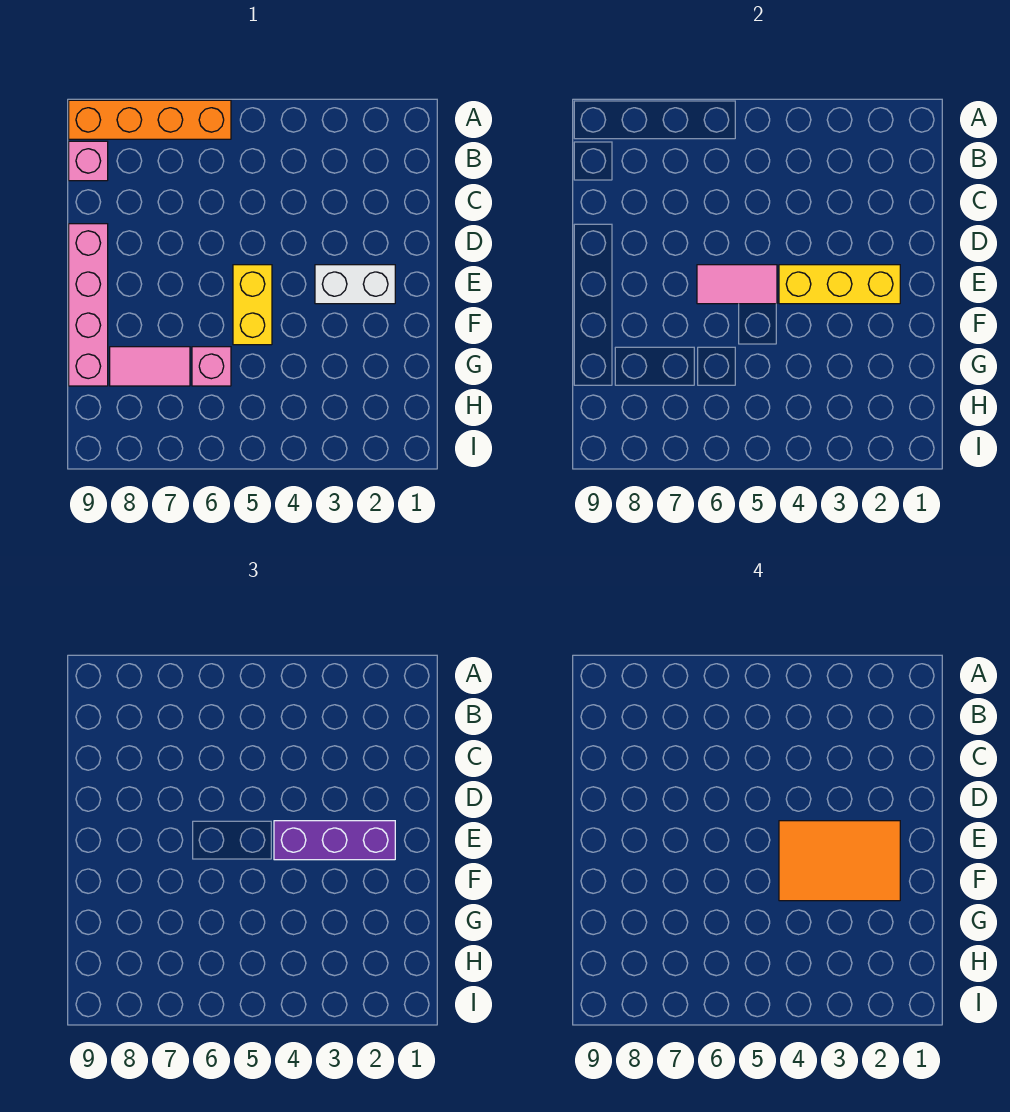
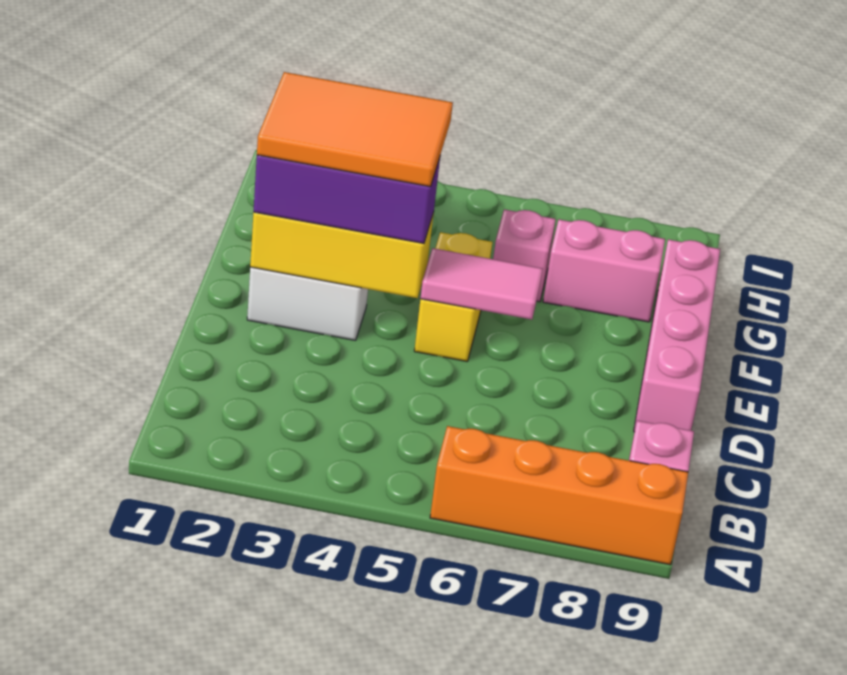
pink 1x2 tile [110,347,190,386] -> pink 1x2 brick [543,220,665,322]

